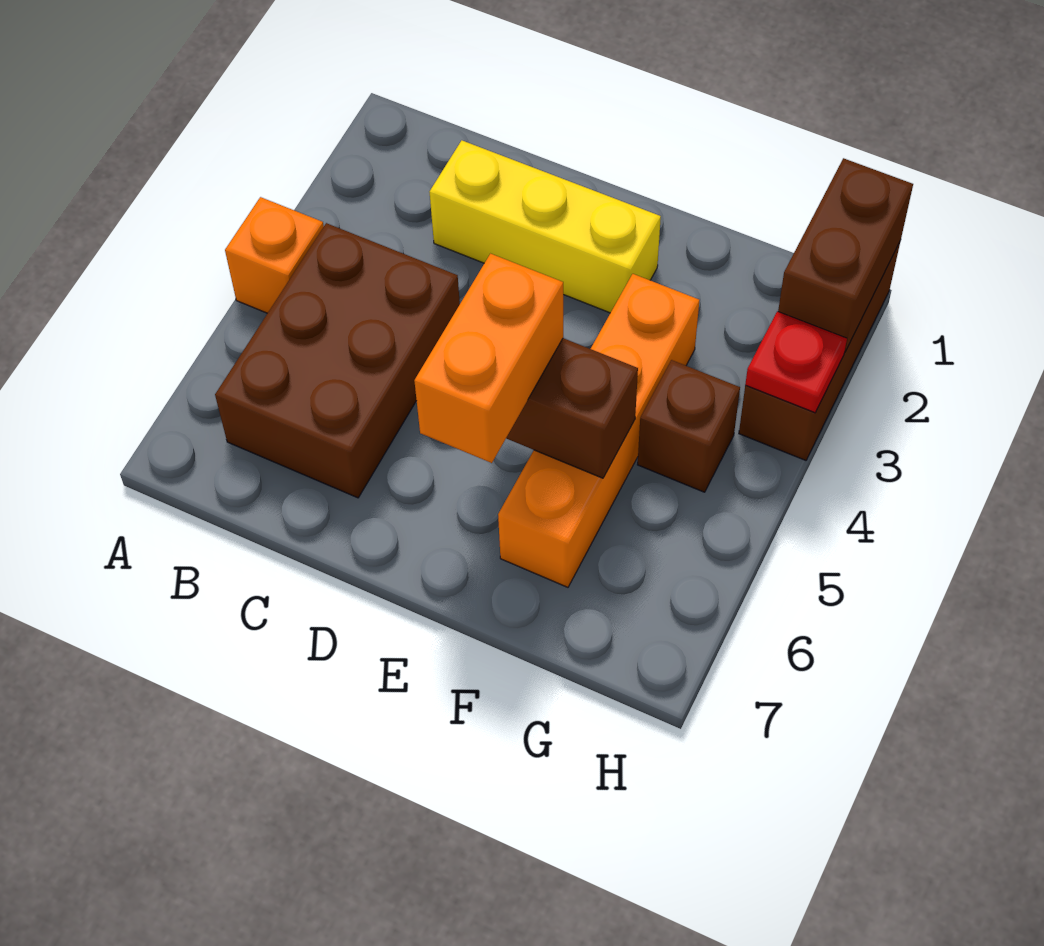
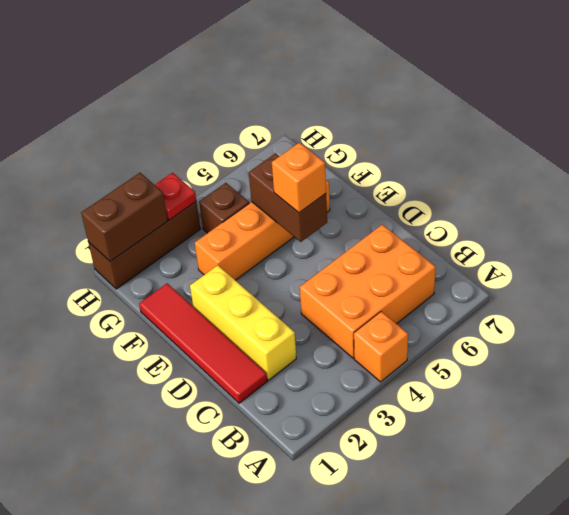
brown 2x3 brick [215,223,460,498] -> orange 2x3 brick [300,225,436,358]
none -> red 1x4 tile [139,283,267,403]
orange 1x2 brick [414,254,563,463] -> orange 1x1 brick [272,143,326,213]

